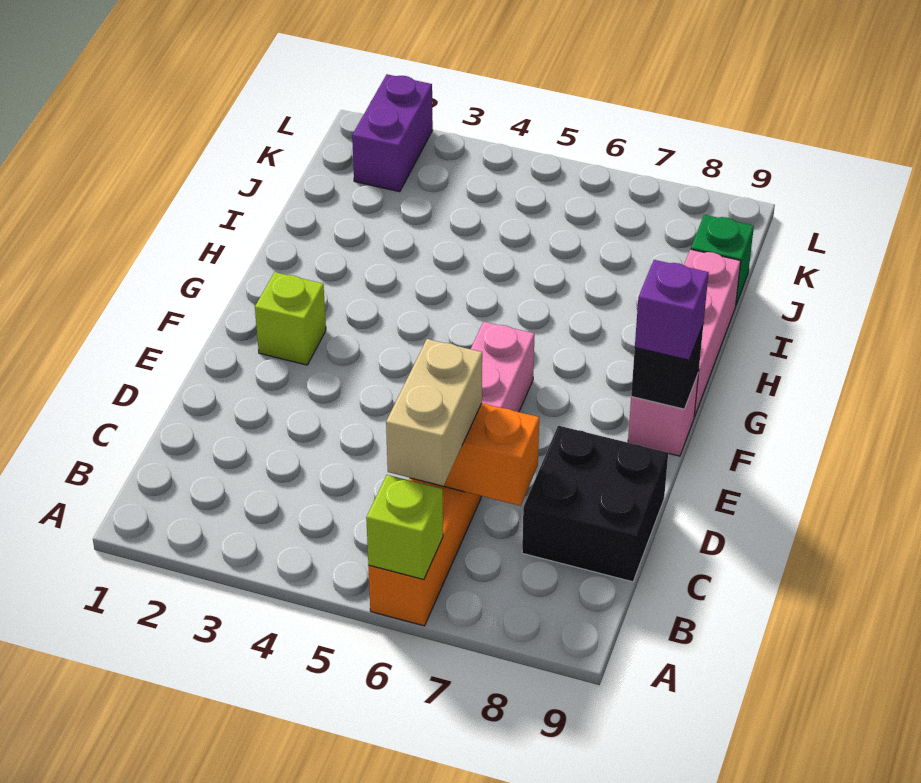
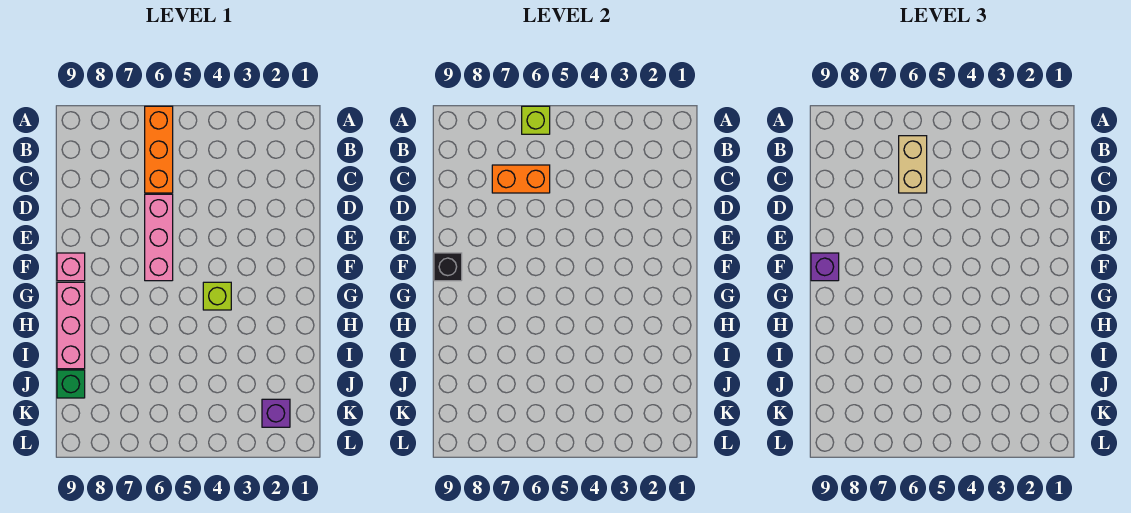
black 2x2 brick [522,426,668,582] -> none
lime 1x1 brick [255,272,326,365] -> lime 1x1 brick moved to [203,282,231,310]
purple 1x2 brick [352,74,433,192] -> purple 1x1 brick [262,399,290,427]

